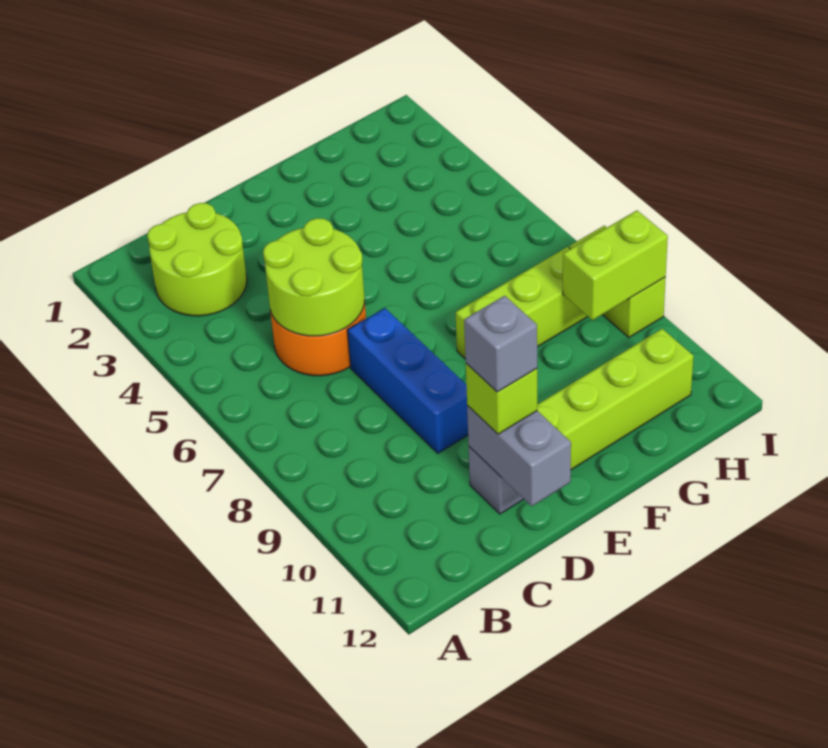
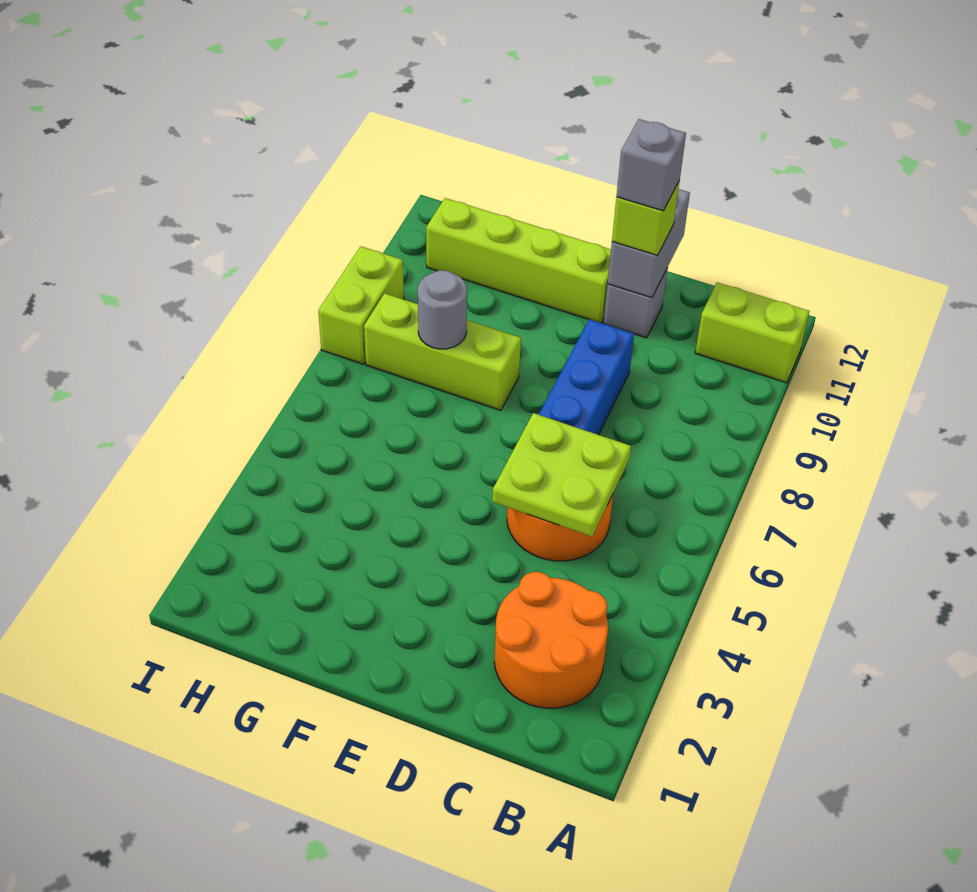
lime 2x2 round brick [147,203,247,316] -> orange 2x2 round brick [494,572,608,708]
lime 2x2 round brick [263,218,365,336] -> lime 2x2 plate [492,413,631,537]
none -> grey 1x1 round brick [418,270,467,349]
lime 1x2 brick [563,211,668,320] -> lime 1x2 brick moved to [695,282,809,383]

